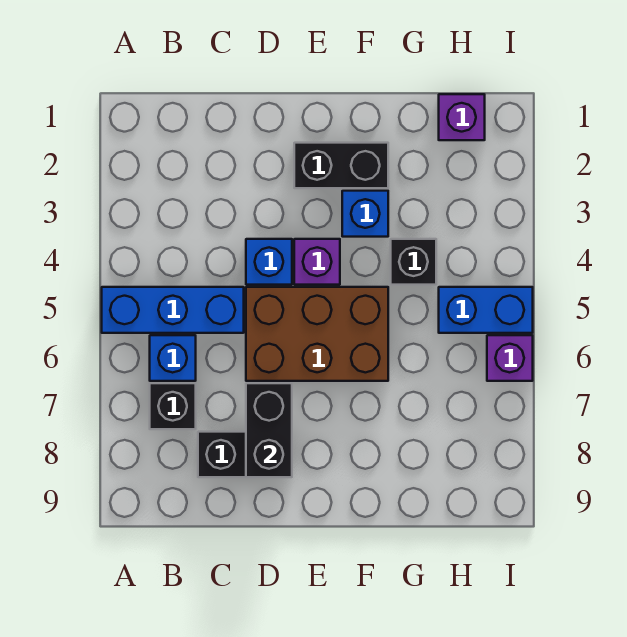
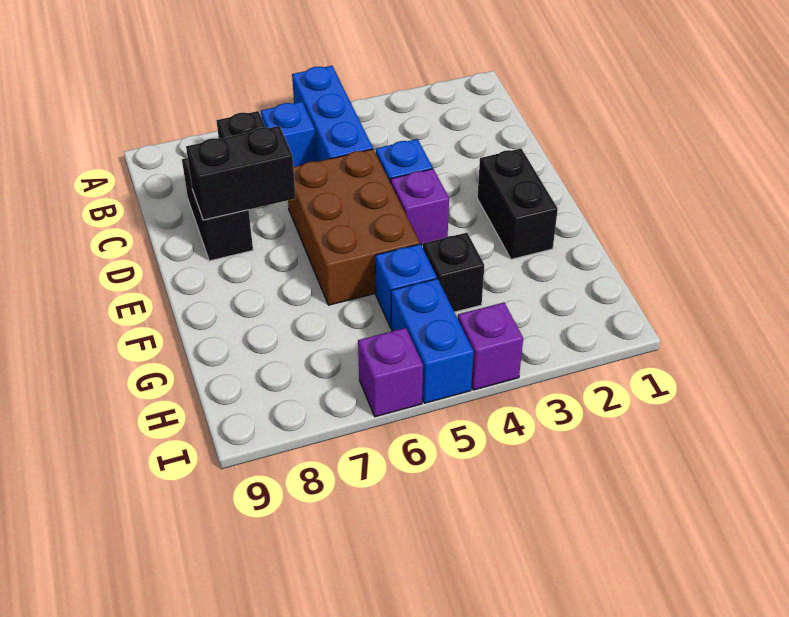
blue 1x1 brick [342,191,388,237] -> blue 1x1 brick moved to [375,244,437,328]
purple 1x1 brick [439,94,485,140] -> purple 1x1 brick moved to [458,303,523,390]

